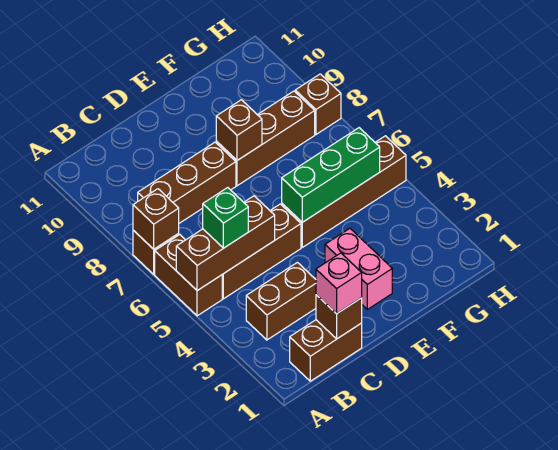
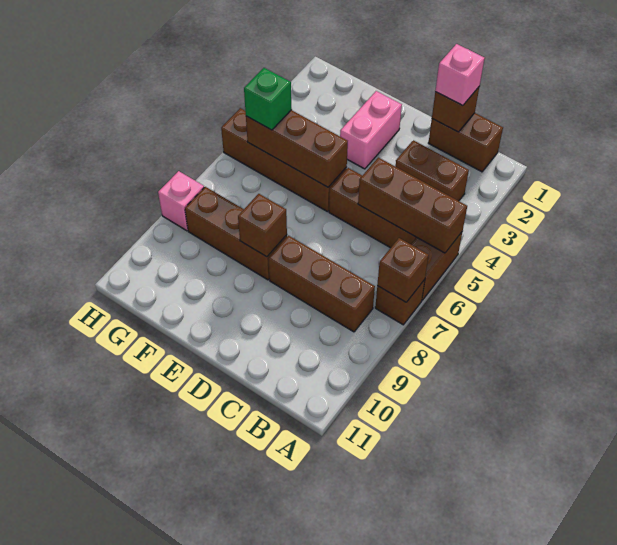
green 1x1 brick [203,188,248,248] -> green 1x1 brick moved to [244,68,291,130]
green 1x3 brick [282,128,380,222] -> brown 1x3 brick [246,110,348,187]
brown 1x1 brick [295,74,341,134] -> pink 1x1 brick [158,171,204,231]

